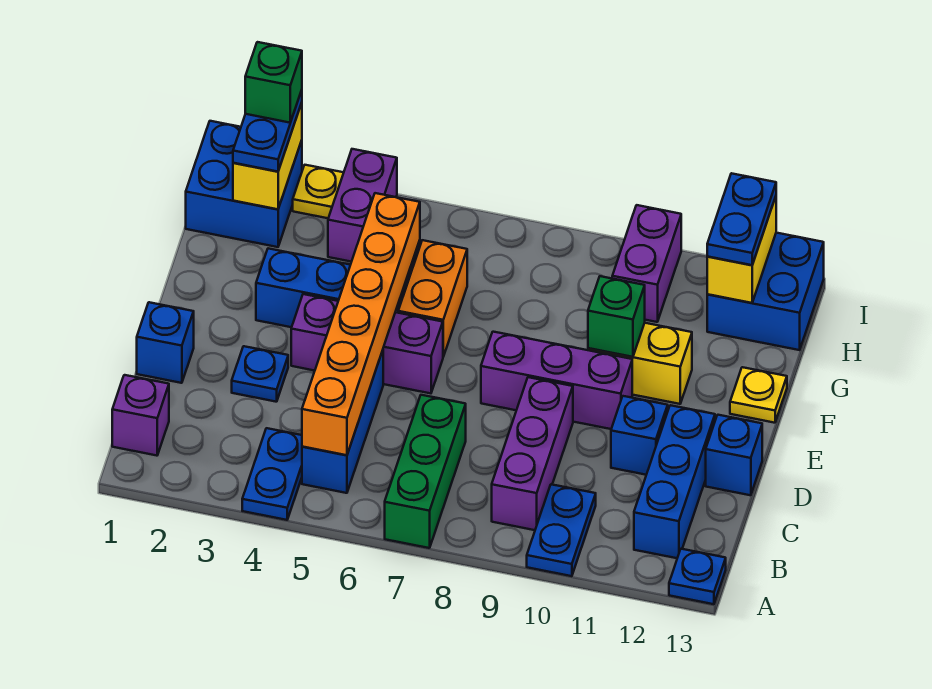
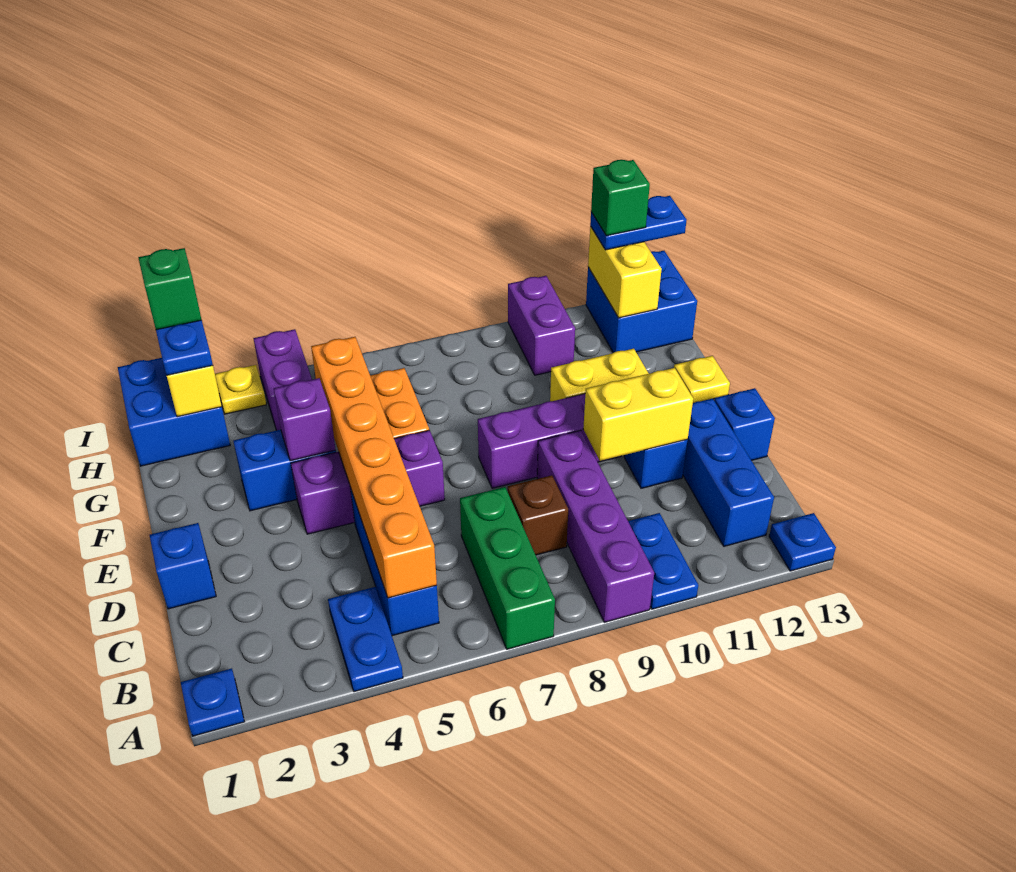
purple 1x1 brick [112,375,169,456] -> purple 1x1 brick moved to [274,378,336,461]
purple 1x3 brick [492,377,573,530] -> purple 1x4 brick [537,430,654,622]
none -> brown 1x1 brick [508,475,568,555]
blue 1x1 plate [232,346,288,402] -> blue 1x1 plate moved to [181,668,244,736]
none -> yellow 1x2 brick [583,368,693,461]
green 1x1 brick [588,276,645,357] -> green 1x1 brick moved to [591,160,650,236]
blue 1x2 plate [707,173,776,265] -> blue 1x2 plate turned to [590,196,686,250]

